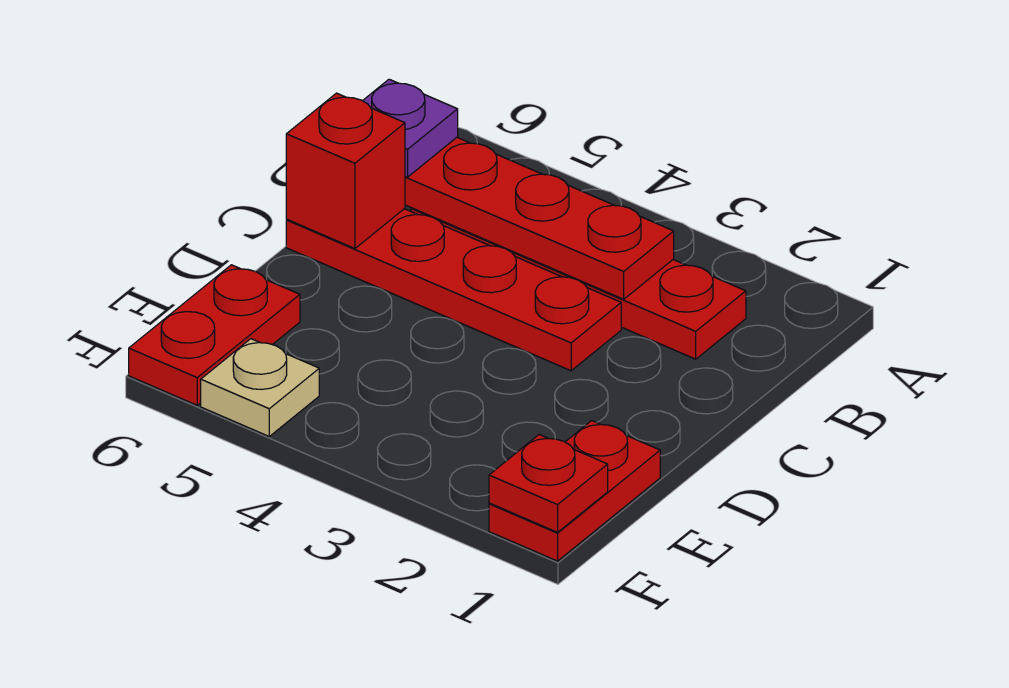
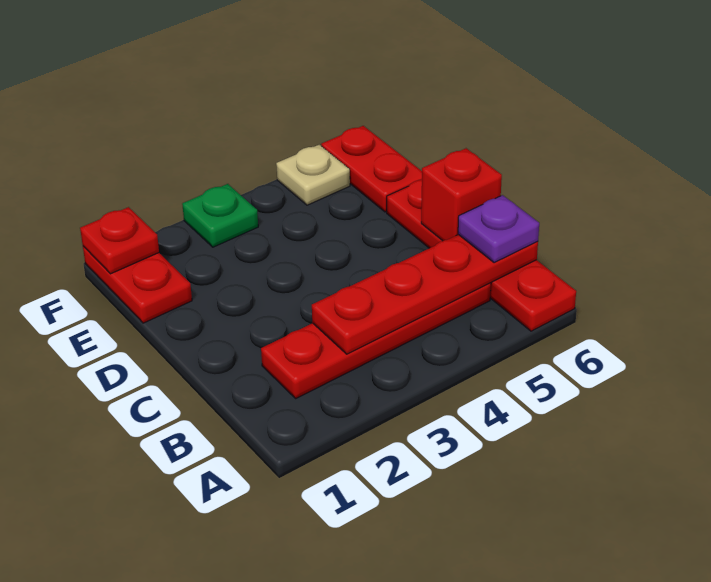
red 1x4 plate [286,209,621,371] -> red 1x4 plate turned to [387,180,576,331]
none -> green 1x1 plate [182,184,258,247]

